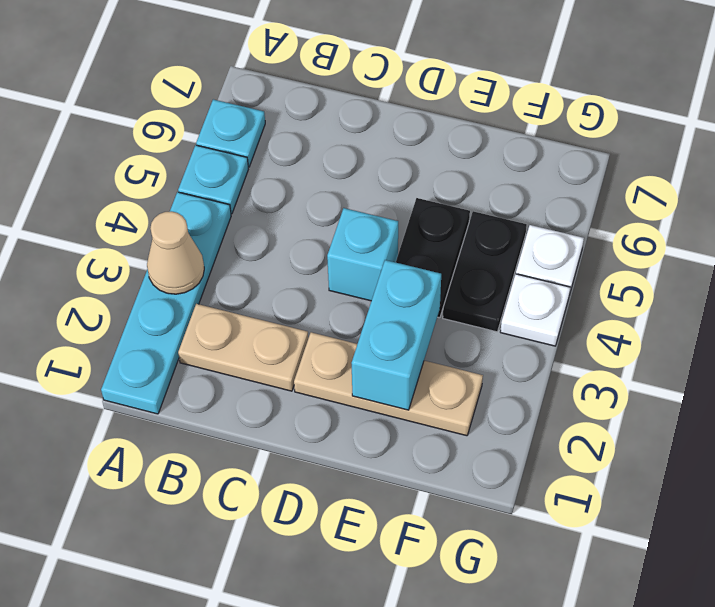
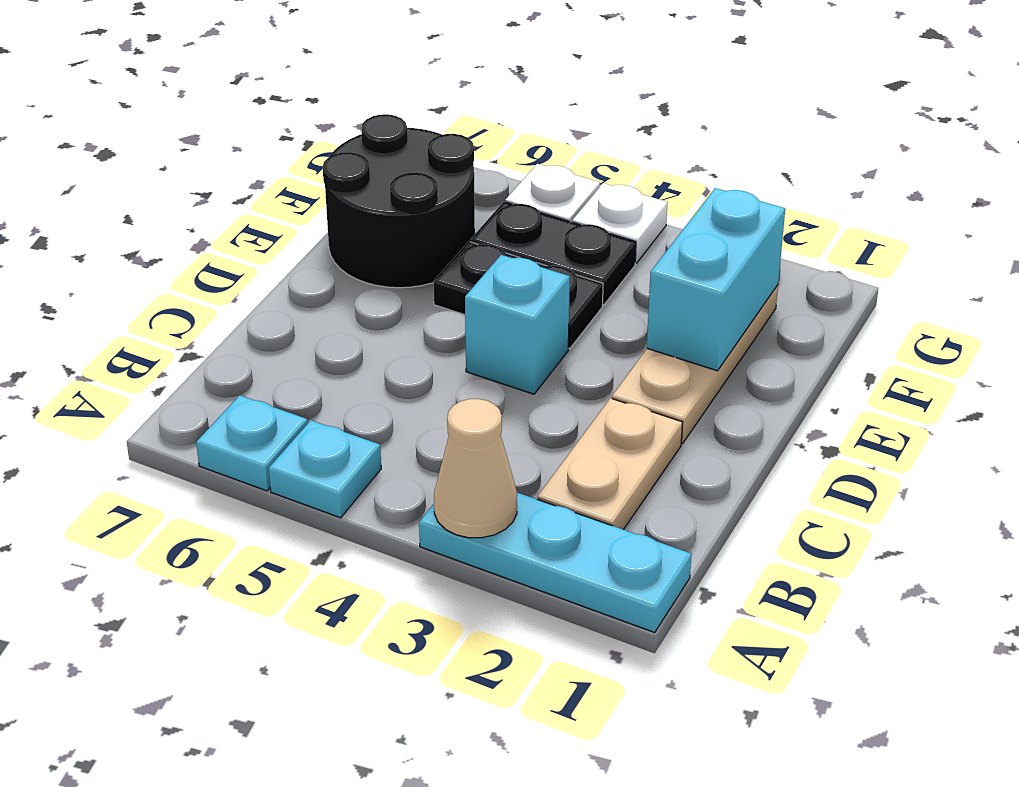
cyan 1x4 plate [101,192,231,414] -> cyan 1x3 plate [419,493,691,632]
cyan 1x2 brick [352,260,441,410] -> cyan 1x2 brick turned to [647,188,785,371]
none -> black 2x2 round brick [323,114,475,288]

